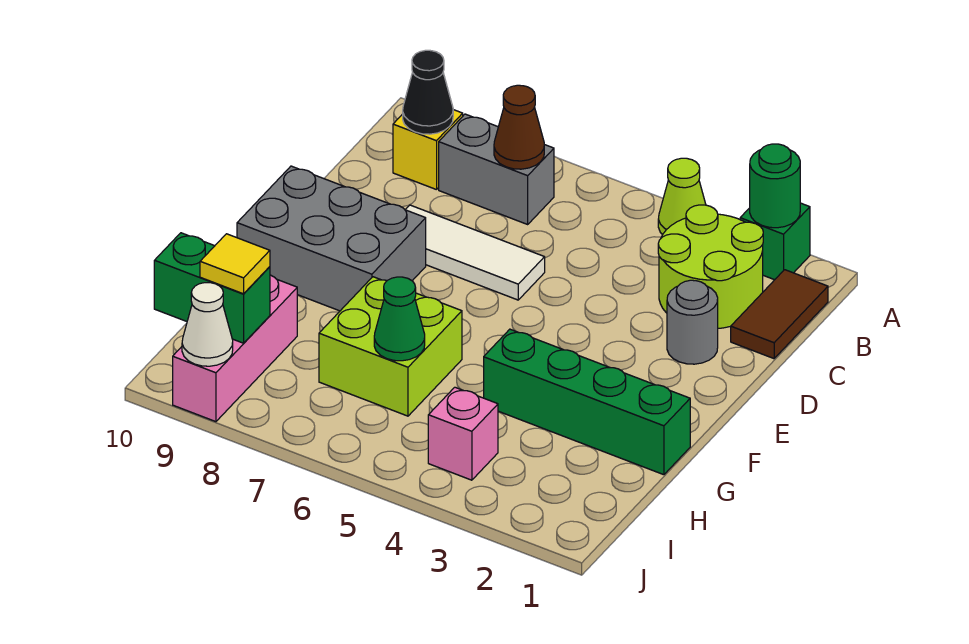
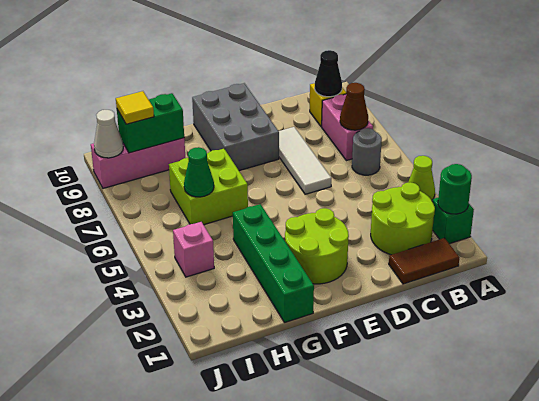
grey 1x2 brick [439,114,554,224] -> pink 1x2 brick [322,94,373,161]
grey 1x1 round brick [667,280,718,364] -> grey 1x1 round brick moved to [352,128,382,175]
none -> lime 2x2 round brick [285,208,349,284]
green 1x2 brick [154,233,270,343] -> green 1x2 brick turned to [117,93,184,153]

